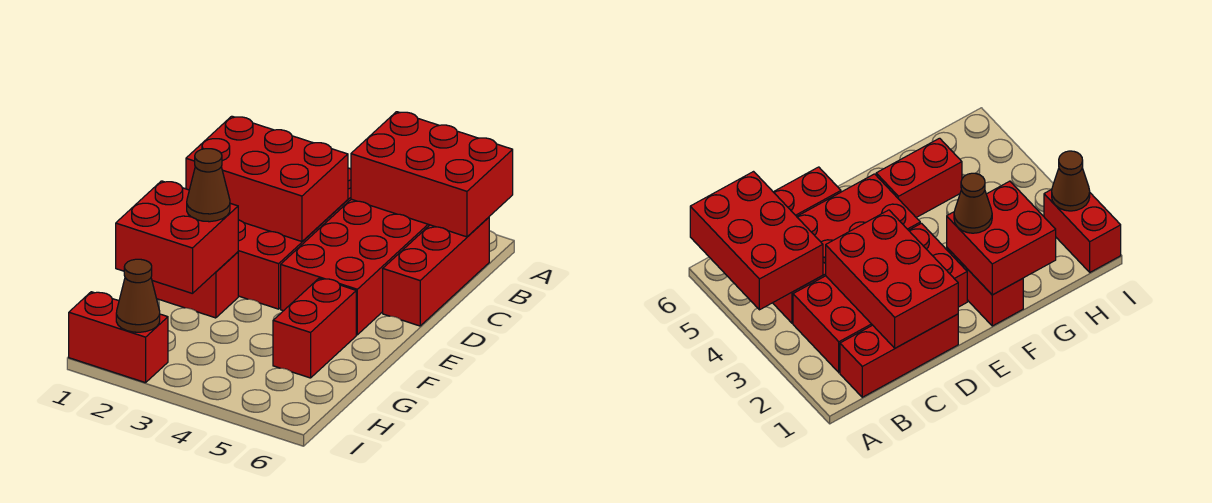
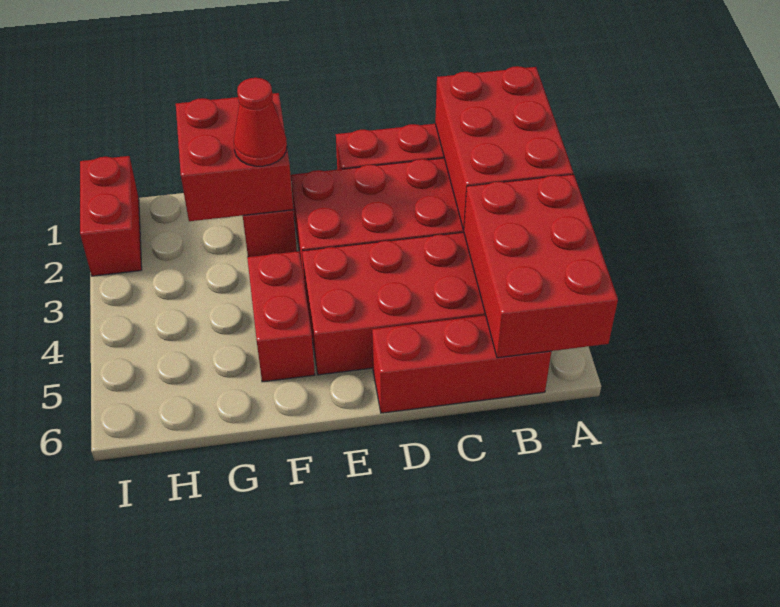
red 2x3 brick [186,116,348,241] -> red 2x3 brick moved to [435,66,573,230]
brown 1x1 cone [187,149,230,222] -> red 1x1 cone [234,78,287,166]
red 1x2 brick [273,278,356,378] -> red 1x2 brick turned to [247,251,315,382]
brown 1x1 cone [116,259,160,332] -> none

